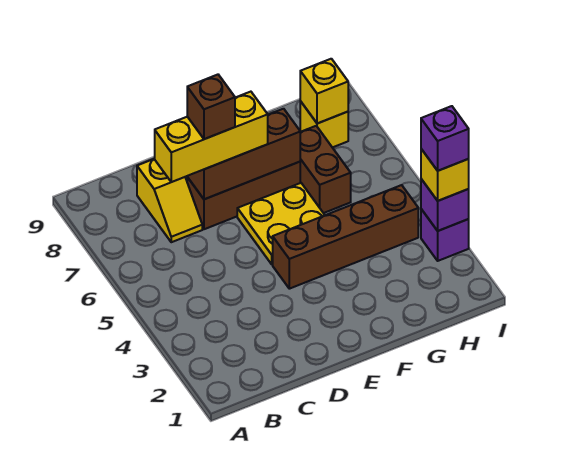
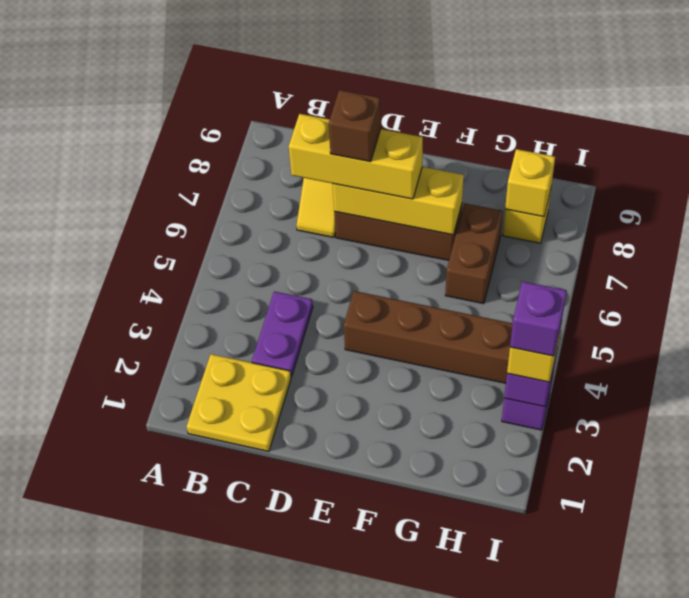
none -> purple 1x2 plate [252,291,313,377]
brown 1x3 brick [187,109,300,199] -> yellow 1x3 brick [332,167,464,235]
yellow 2x2 plate [237,183,325,264] -> yellow 2x2 plate moved to [187,354,291,452]

